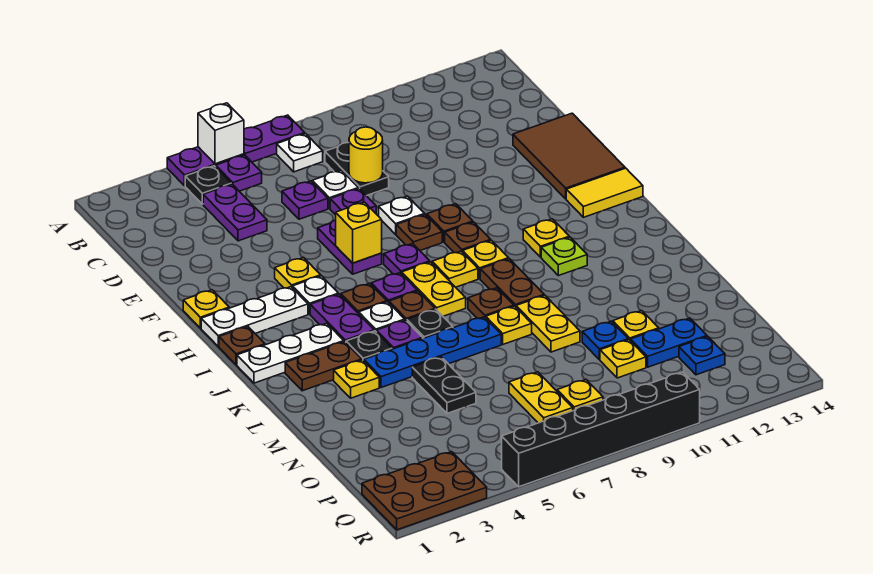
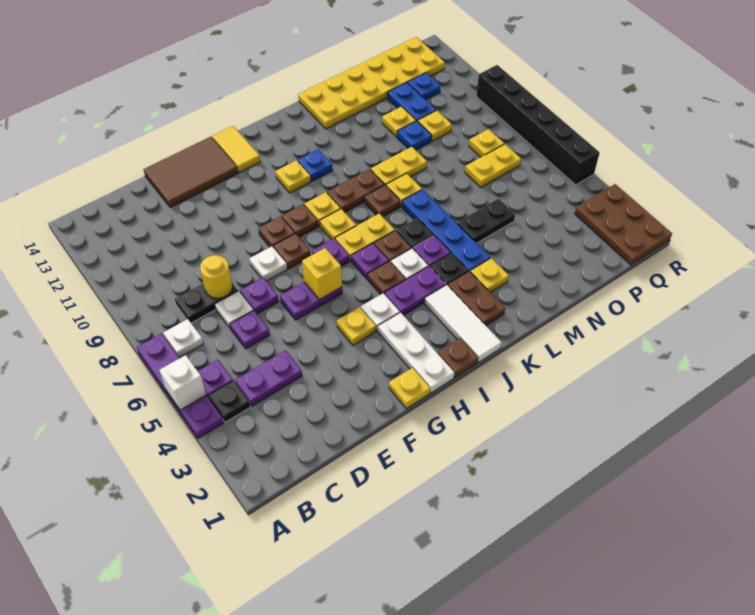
white 1x3 plate [237,323,344,383] -> white 1x3 tile [425,285,502,362]
lime 1x1 plate [541,237,587,276] -> blue 1x1 plate [298,149,333,181]
none -> yellow 2x6 plate [298,37,445,129]

